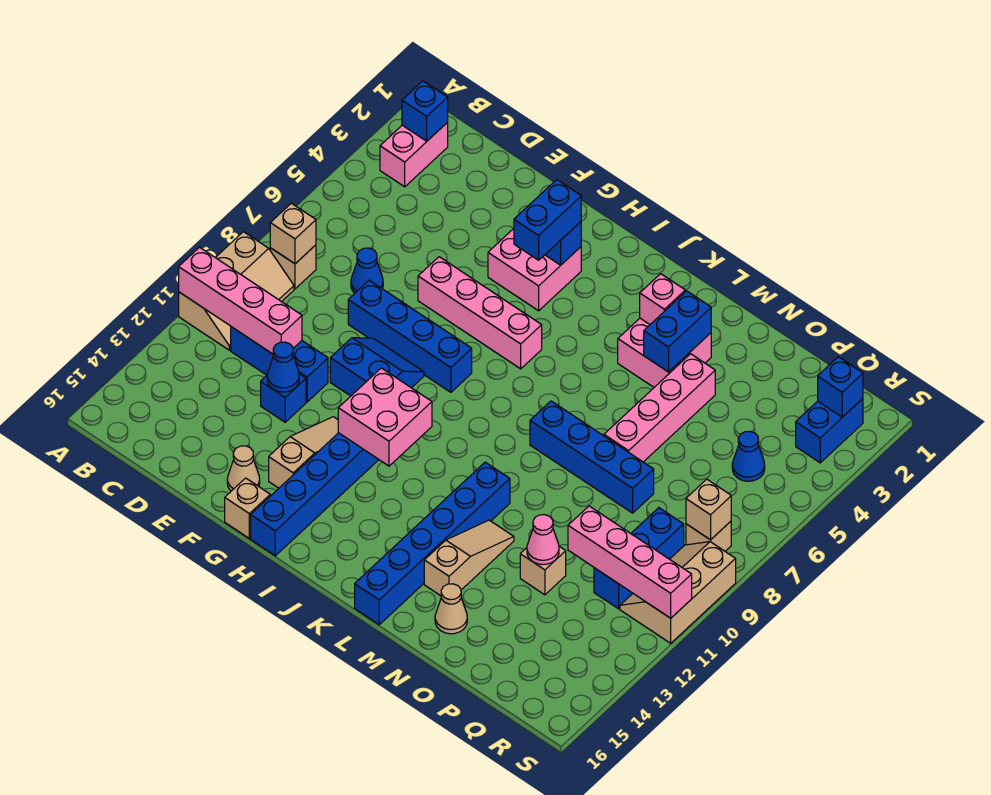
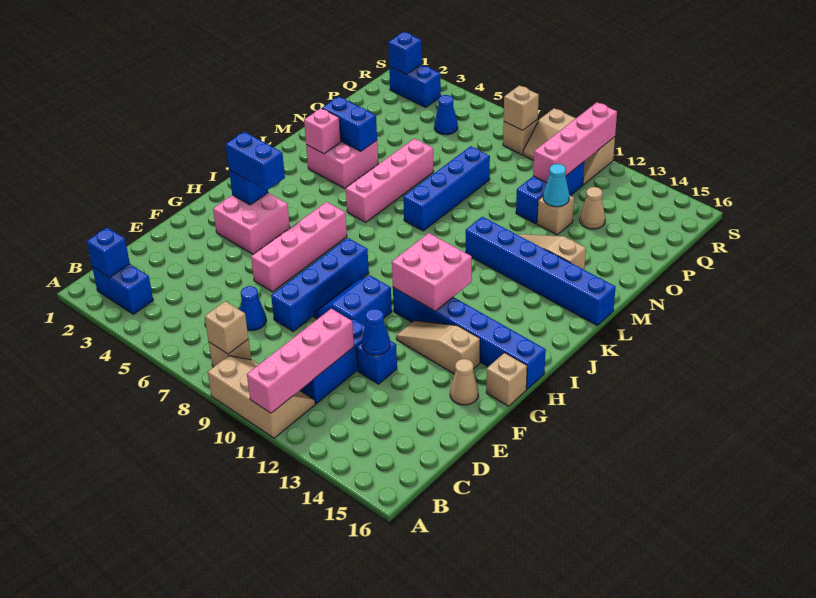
pink 1x2 brick [380,123,448,187] -> blue 1x2 brick [92,264,153,314]
pink 1x4 brick [604,354,715,462] -> pink 1x4 brick turned to [346,139,434,222]
tan 1x1 cone [435,584,467,634] -> tan 1x1 cone moved to [580,187,605,229]
pink 1x1 cone [527,515,559,565] -> cyan 1x1 cone [543,164,569,207]
blue 1x3 brick [594,508,684,609] -> blue 1x3 brick turned to [516,162,584,224]

